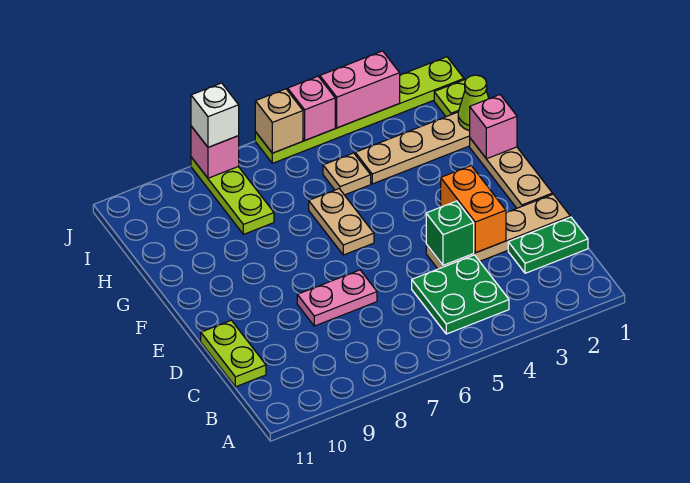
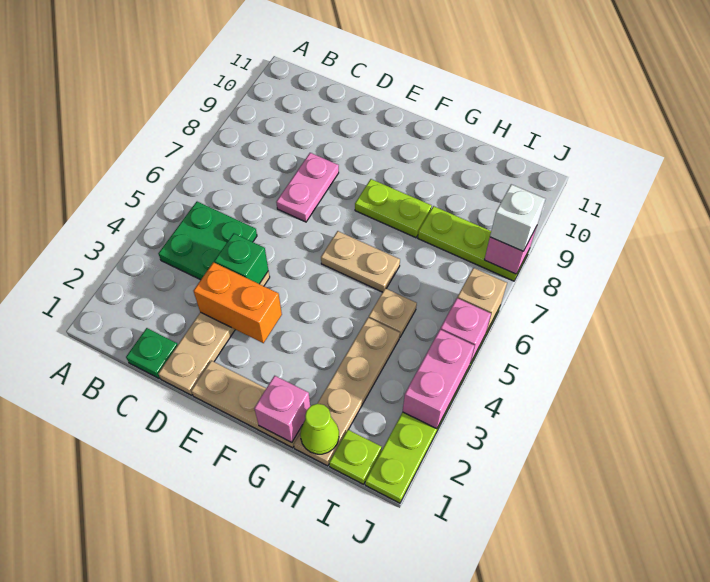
green 1x2 plate [508,217,588,273] -> green 1x1 plate [126,328,178,379]
lime 1x2 plate [201,320,266,387] -> lime 1x2 plate moved to [355,179,432,238]

